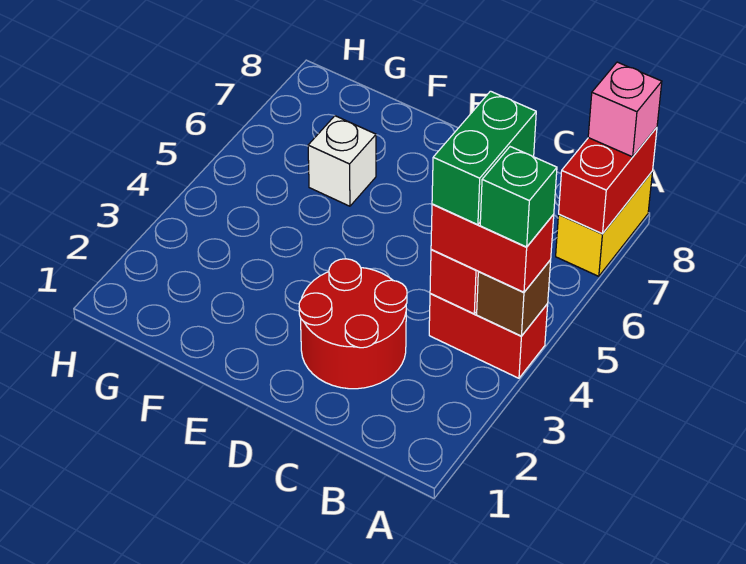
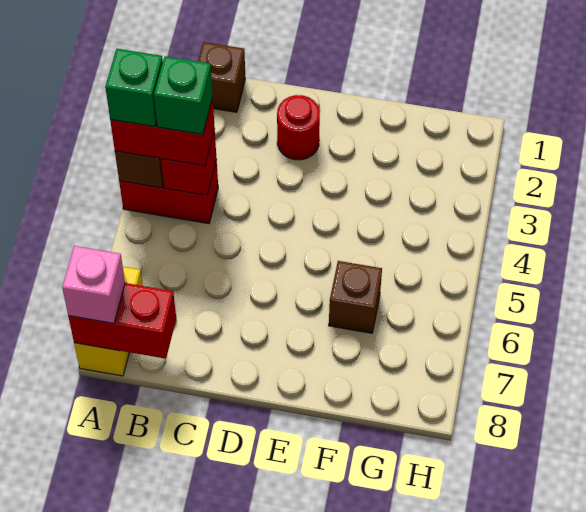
red 1x2 brick [559,127,657,234] -> red 1x2 brick turned to [68,283,176,359]
none -> brown 1x1 brick [198,42,245,112]
green 1x2 brick [432,91,536,225] -> green 1x1 brick [154,56,213,135]
red 2x2 round brick [299,259,407,389] -> red 1x1 round brick [277,95,320,160]
white 1x1 brick [308,116,376,206] -> brown 1x1 brick [329,261,382,333]

